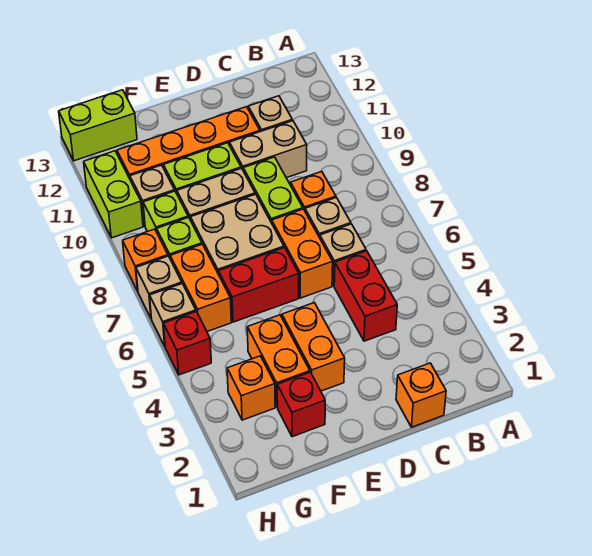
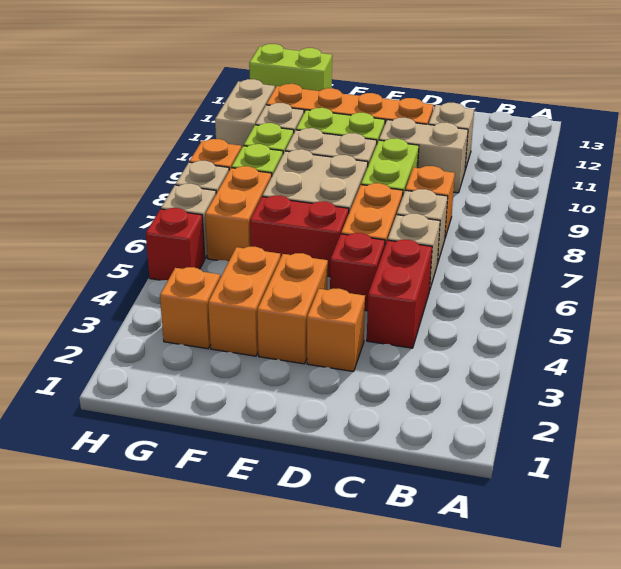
orange 1x1 brick [396,363,446,427] -> orange 1x1 brick moved to [307,289,365,372]
red 1x1 brick [277,372,325,437] -> red 1x1 brick moved to [330,233,385,311]
lime 1x2 brick [84,151,143,238] -> tan 1x2 brick [215,79,275,148]

